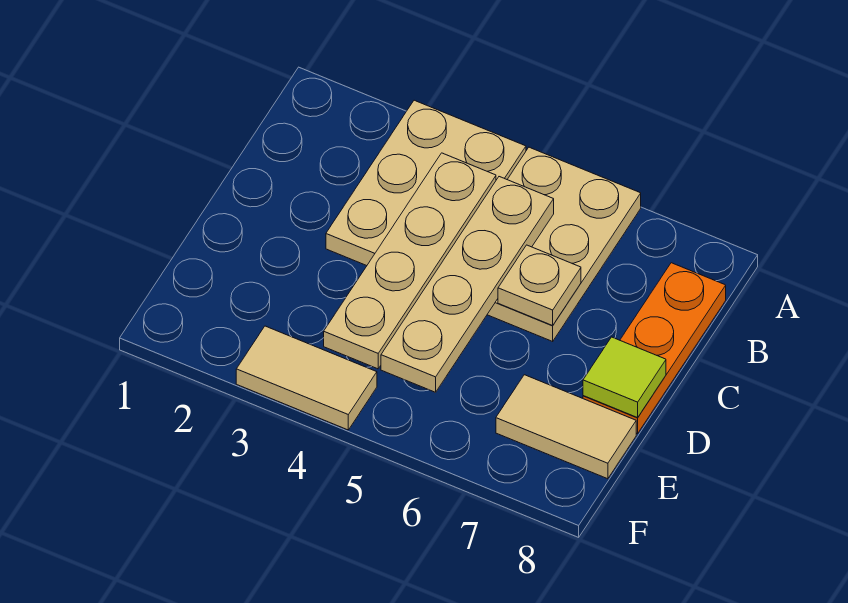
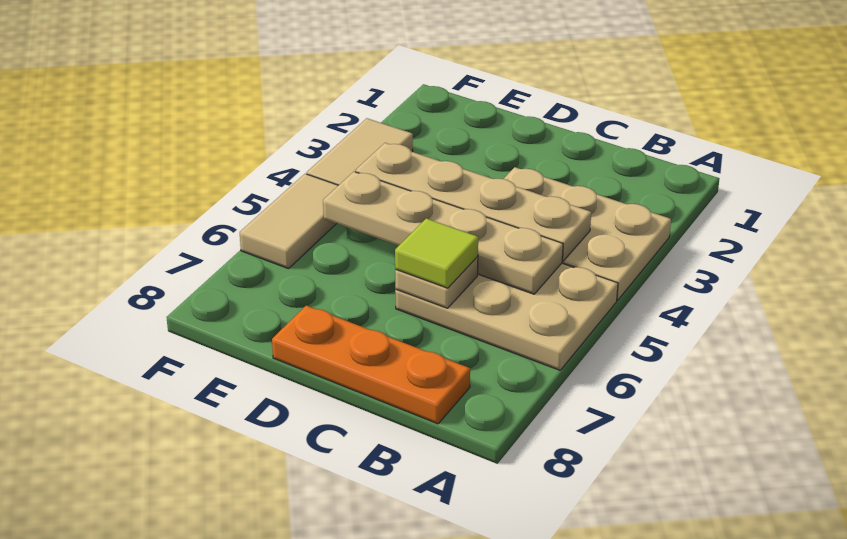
lime 1x1 tile [583,337,666,418] -> lime 1x1 tile moved to [395,218,478,288]
tan 1x2 tile [496,375,636,479] -> tan 1x2 tile moved to [240,174,338,269]

